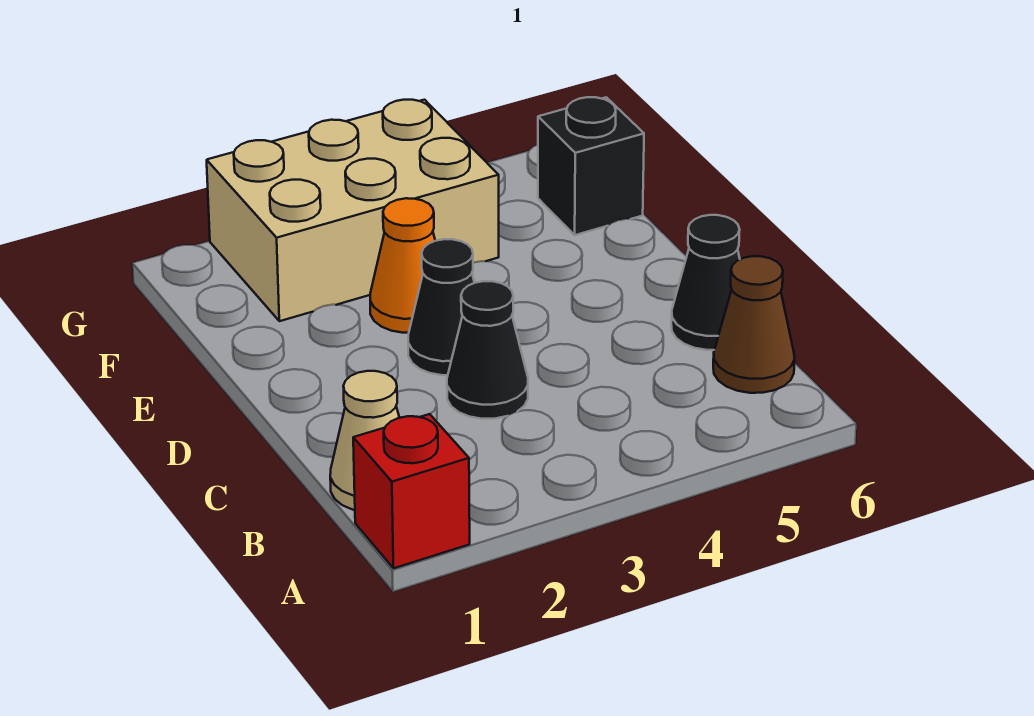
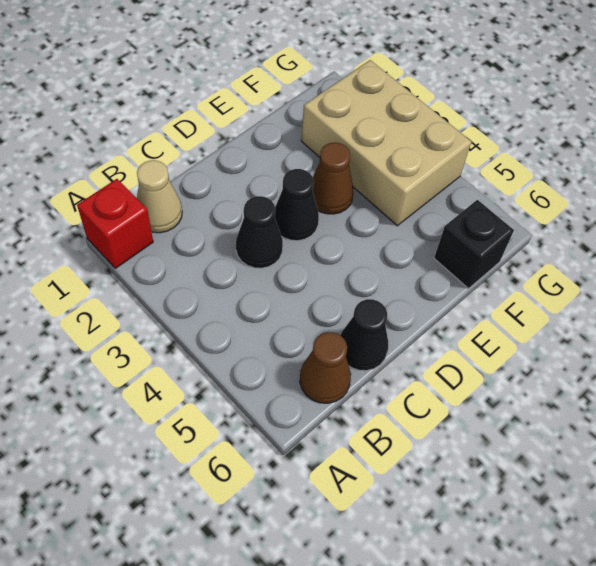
orange 1x1 cone [370,198,435,333] -> brown 1x1 cone [313,143,353,214]

